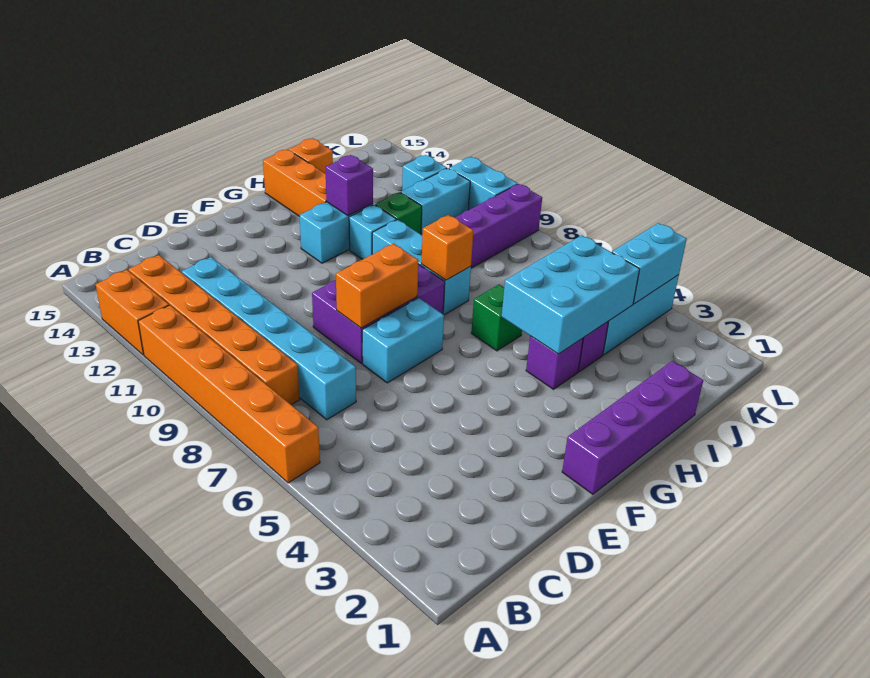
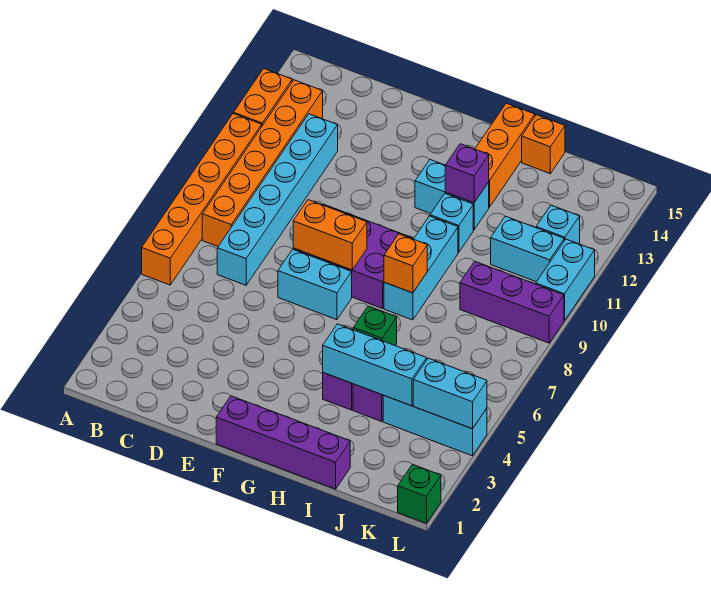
cyan 2x3 brick [502,235,640,354] -> cyan 1x3 brick [323,324,427,406]
green 1x1 brick [375,192,422,234] -> green 1x1 brick moved to [398,464,441,523]

